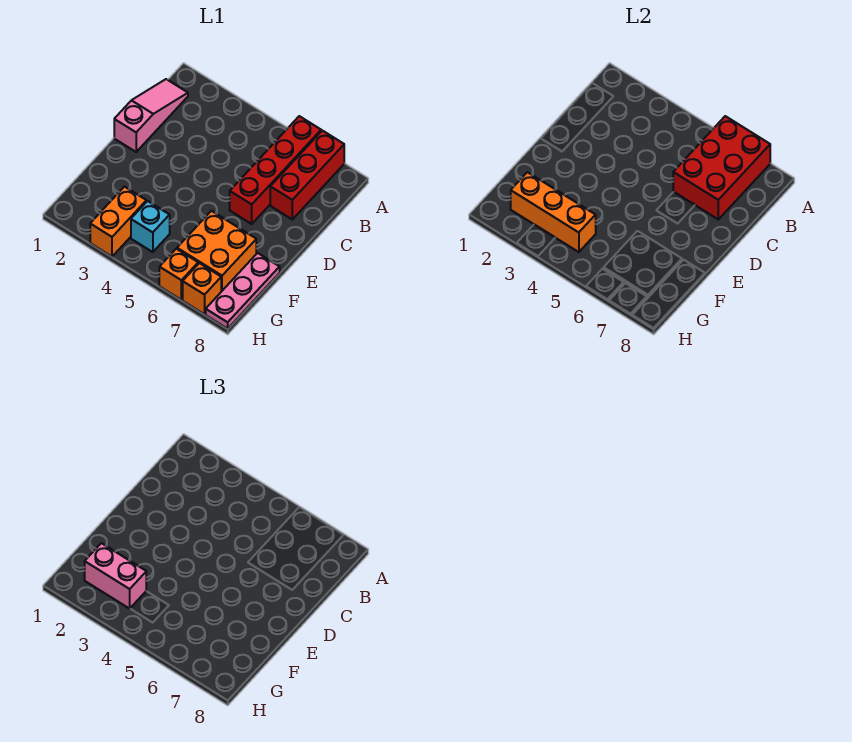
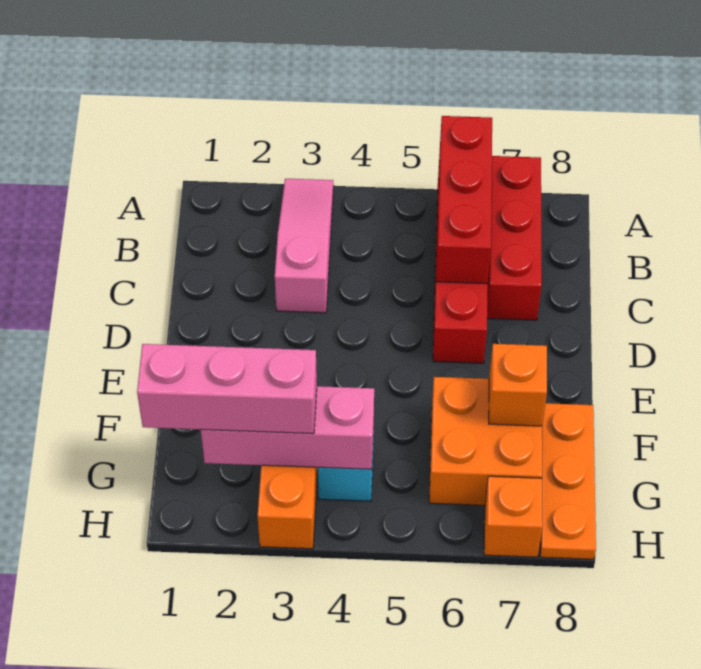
red 2x3 brick [673,116,770,219] -> red 1x3 brick [436,116,492,284]
pink 1x3 slope [114,79,188,152] -> pink 1x3 slope moved to [275,179,334,313]
pink 1x3 plate [206,253,280,329] -> orange 1x3 plate [540,403,596,559]
orange 1x3 brick [511,172,596,252] -> pink 1x3 brick [201,386,374,469]
pink 1x2 brick [85,543,146,609] -> pink 1x3 brick [137,344,317,434]
orange 1x1 brick [159,249,198,300] -> orange 1x1 brick moved to [489,344,547,426]

